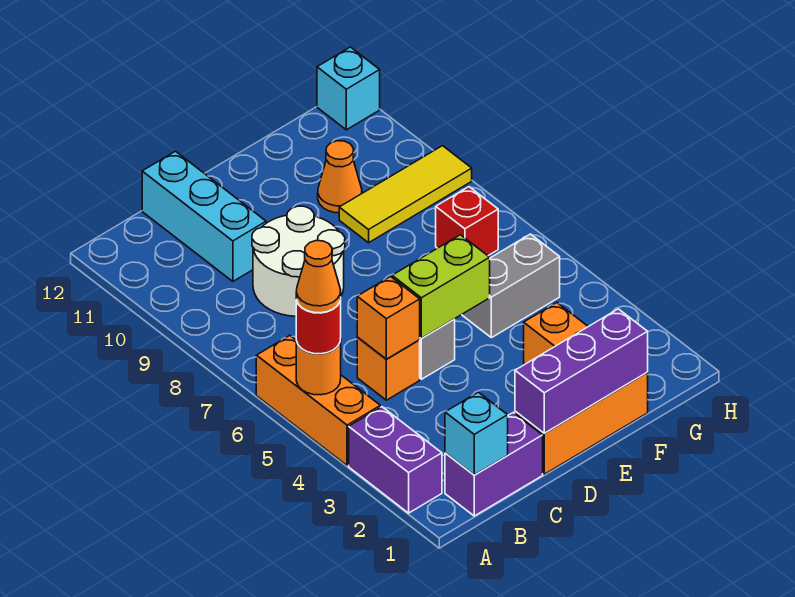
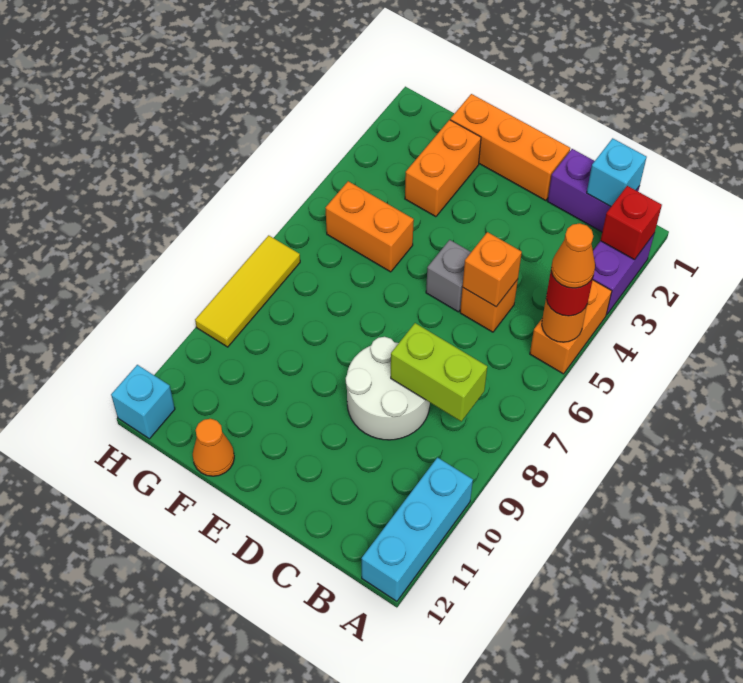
orange 1x3 brick [256,335,380,466] -> orange 1x2 brick [530,280,612,374]
cyan 1x3 brick [142,151,266,281] -> cyan 1x3 brick moved to [362,458,473,601]
purple 1x3 brick [515,309,648,433] -> none
lime 1x2 brick [392,235,490,338] -> lime 1x2 brick moved to [391,323,487,421]
grey 1x2 brick [462,234,560,338] -> orange 1x2 brick [326,181,414,272]
yellow 1x3 tile [339,146,472,243] -> yellow 1x3 tile turned to [195,235,300,347]
orange 1x1 cone [318,141,362,213] -> orange 1x1 cone moved to [193,419,234,476]
red 1x1 brick [436,187,498,256] -> red 1x1 brick moved to [601,186,662,260]

